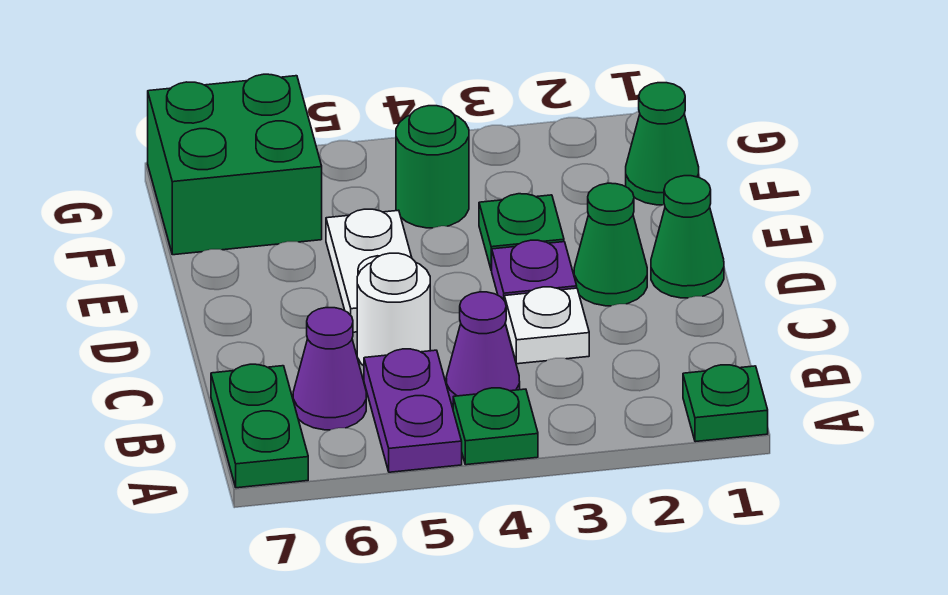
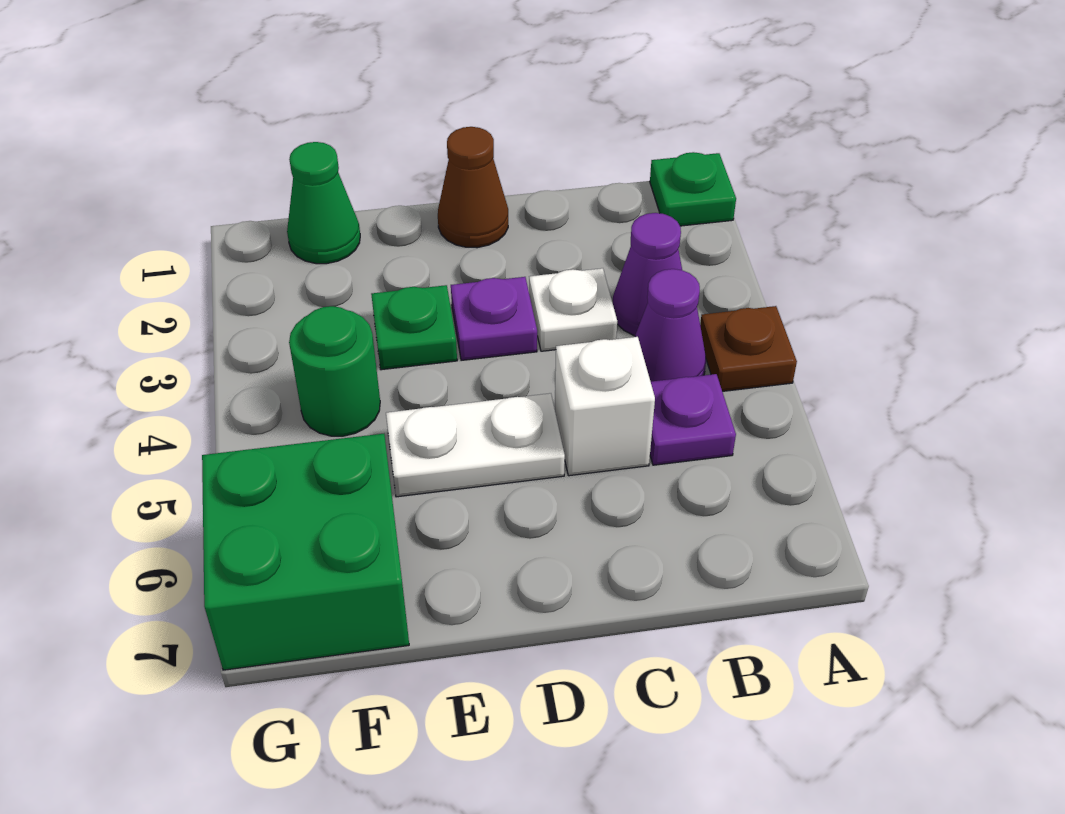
green 1x1 plate [453,388,538,465] -> brown 1x1 plate [700,306,797,391]
purple 1x2 plate [364,349,462,472] -> purple 1x1 plate [650,374,736,465]
green 1x2 plate [211,364,308,488] -> none
purple 1x1 cone [293,308,366,430] -> purple 1x1 cone moved to [613,213,682,336]
white 1x1 round brick [357,253,430,366] -> white 1x1 brick [555,337,655,476]
green 1x1 cone [651,176,724,298] -> brown 1x1 cone [438,127,508,248]
green 1x1 cone [574,183,647,306] -> none

